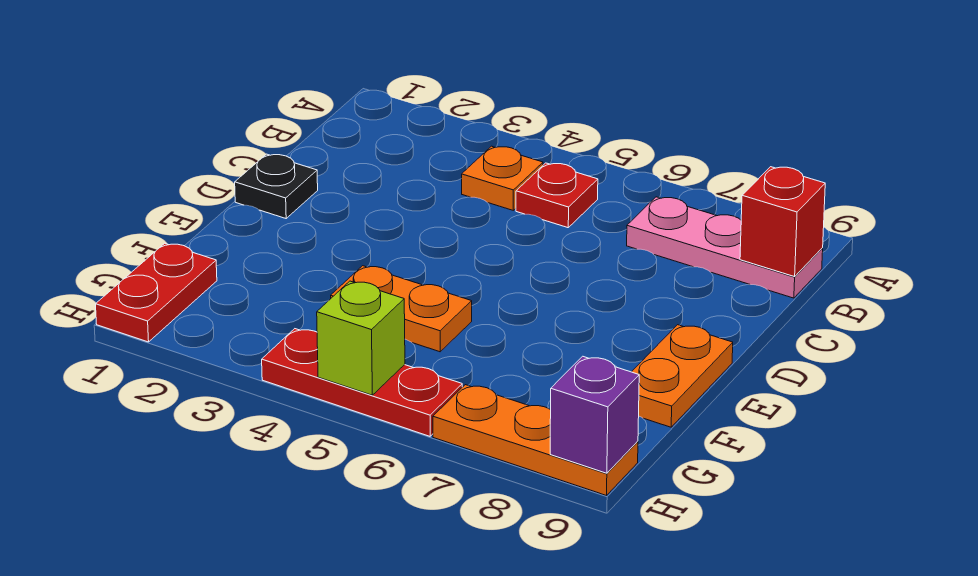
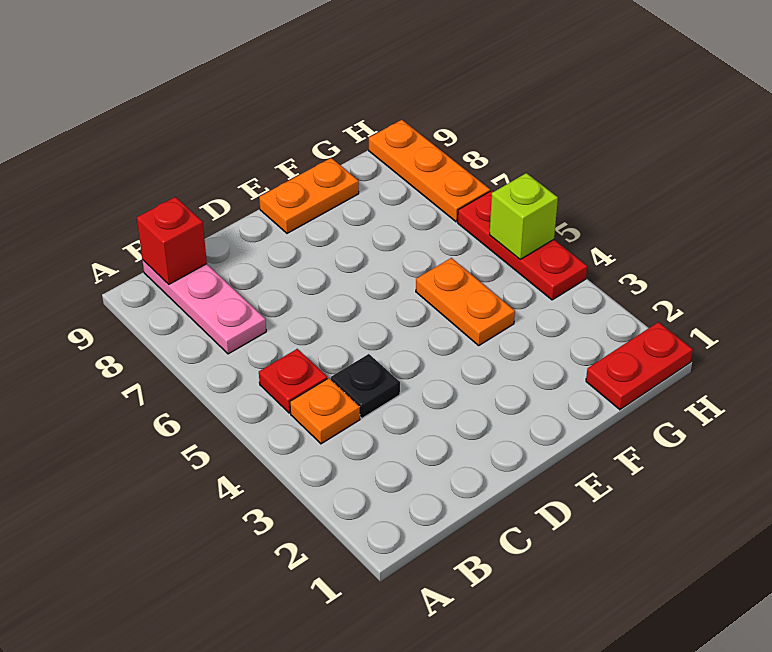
black 1x1 plate [235,154,318,218] -> black 1x1 plate moved to [331,354,400,418]
purple 1x1 brick [550,356,639,473] -> none

